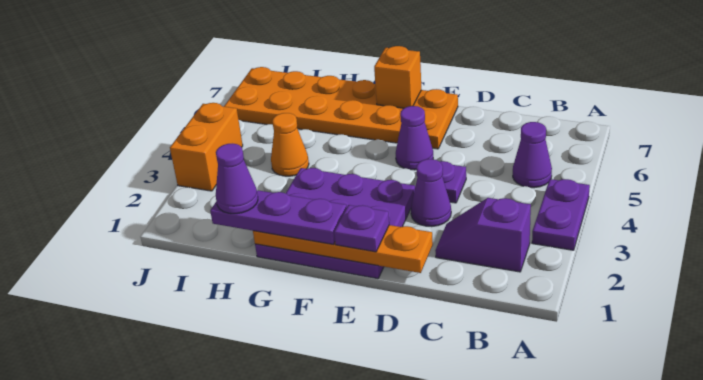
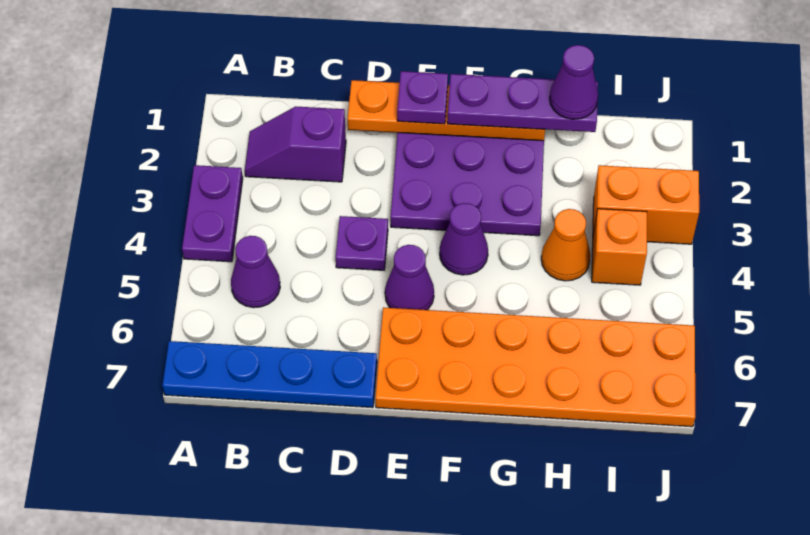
none -> blue 1x4 plate [162,341,377,408]
purple 1x2 slope [435,198,531,272] -> purple 1x2 slope turned to [245,106,346,182]
purple 1x1 cone [411,159,451,227] -> purple 1x1 cone moved to [440,203,488,275]
orange 1x1 brick [374,46,421,108] -> orange 1x1 brick moved to [592,209,647,285]
orange 1x2 brick [170,103,243,191] -> orange 1x2 brick turned to [593,165,699,244]

